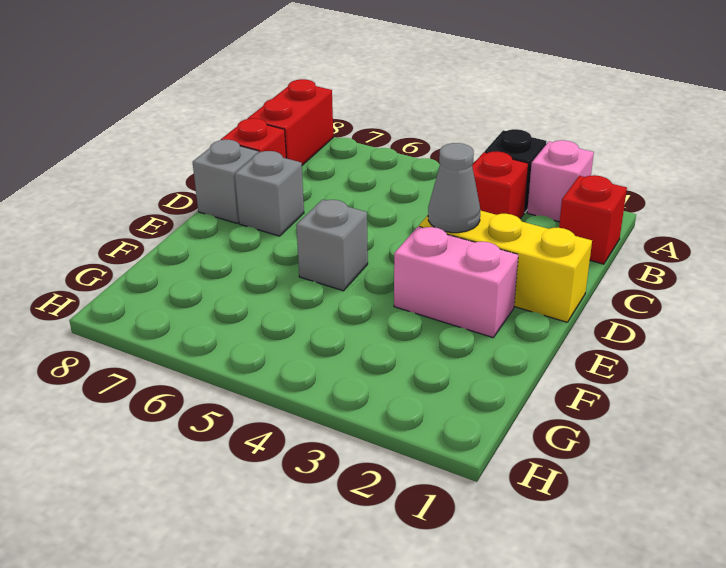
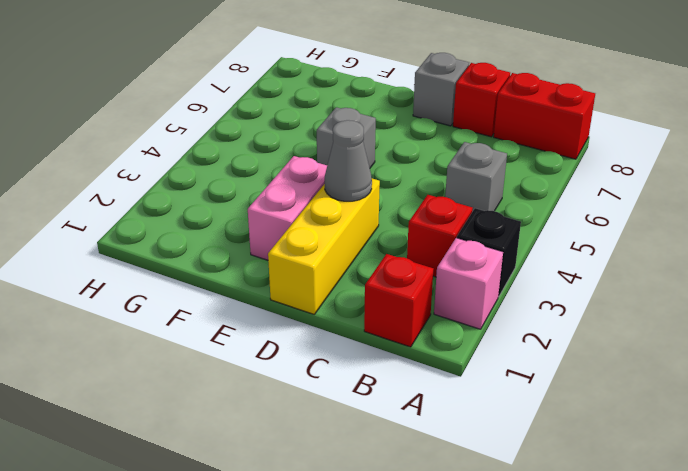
grey 1x1 brick [235,151,304,236] -> grey 1x1 brick moved to [445,142,507,212]

